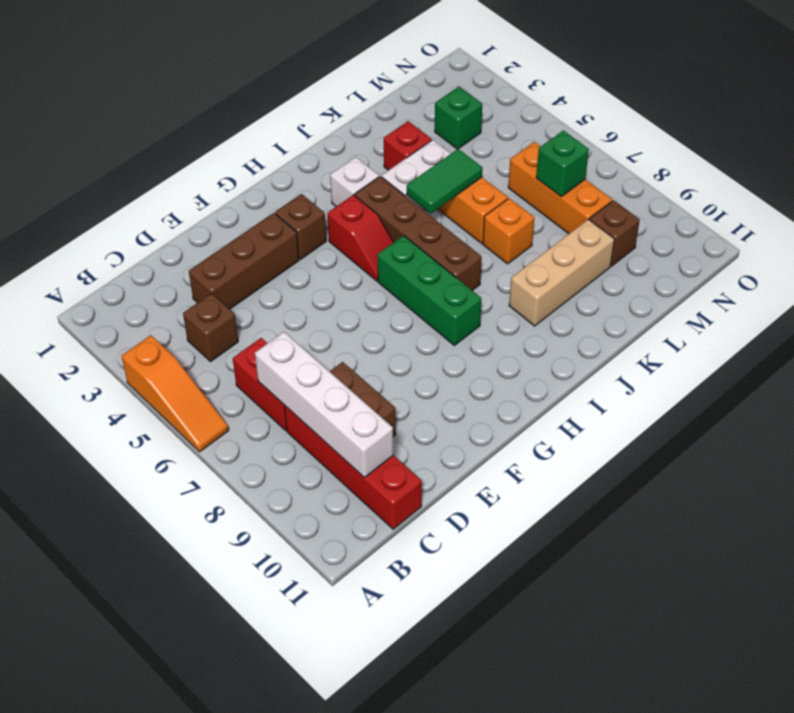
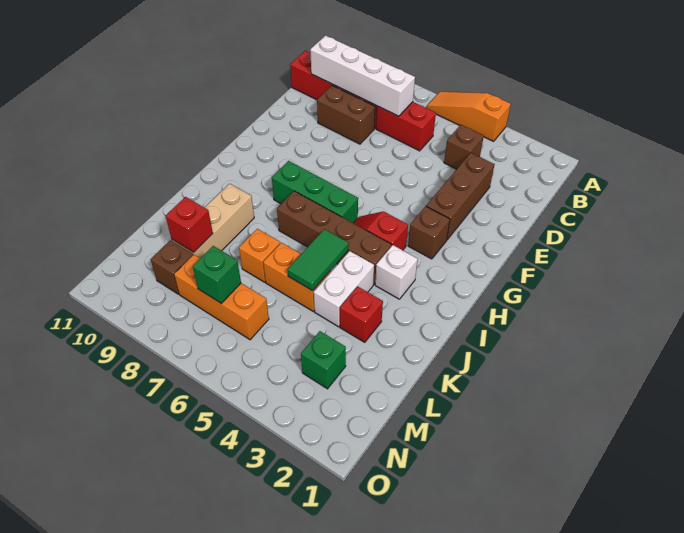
none -> red 1x1 brick [165,197,213,252]

